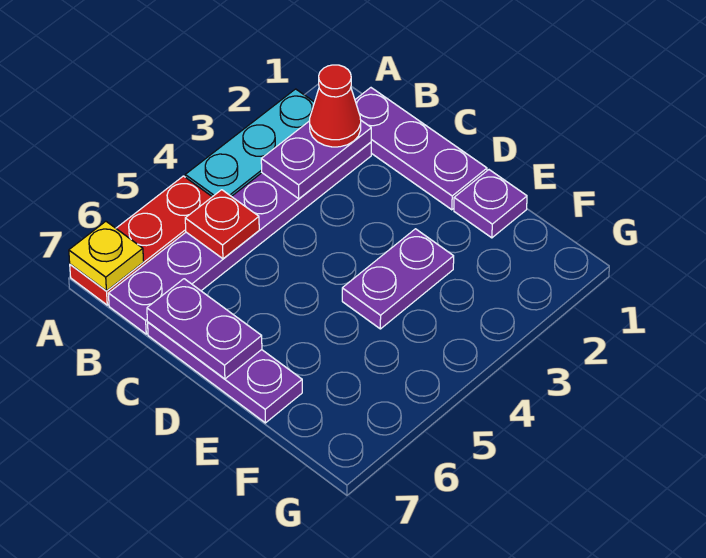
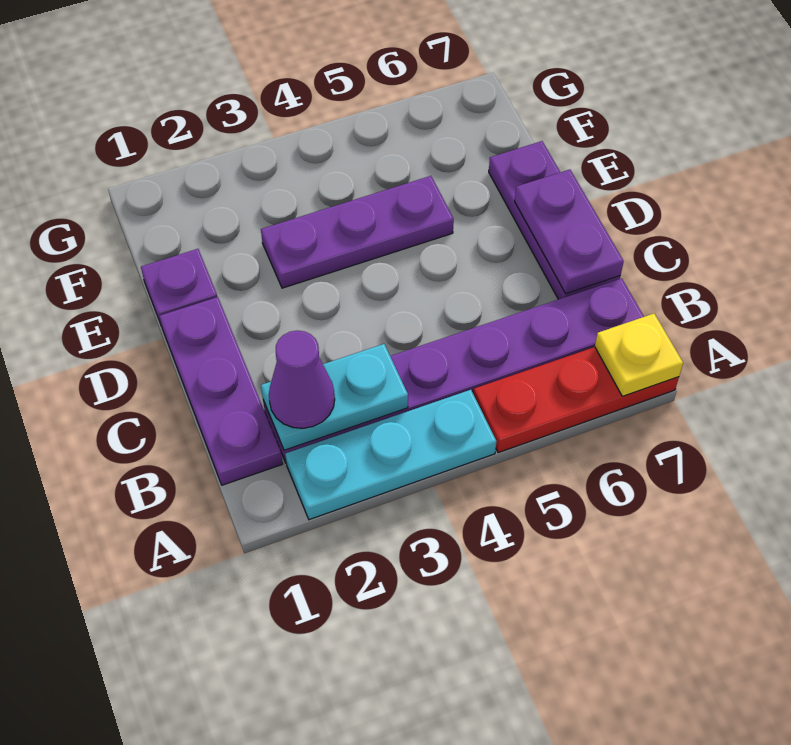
purple 1x2 plate [261,121,371,199] -> cyan 1x2 plate [261,344,408,450]
red 1x1 cone [310,65,361,147] -> purple 1x1 cone [269,331,335,428]
red 1x1 plate [185,190,259,259] -> none
purple 1x2 plate [342,229,454,329] -> purple 1x3 plate [261,176,454,288]

